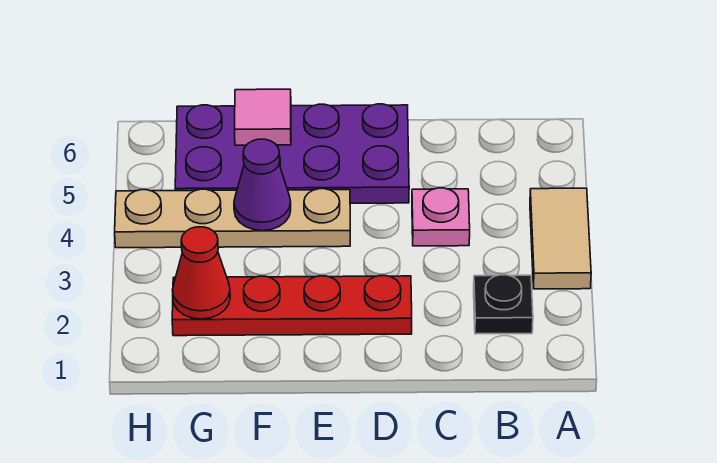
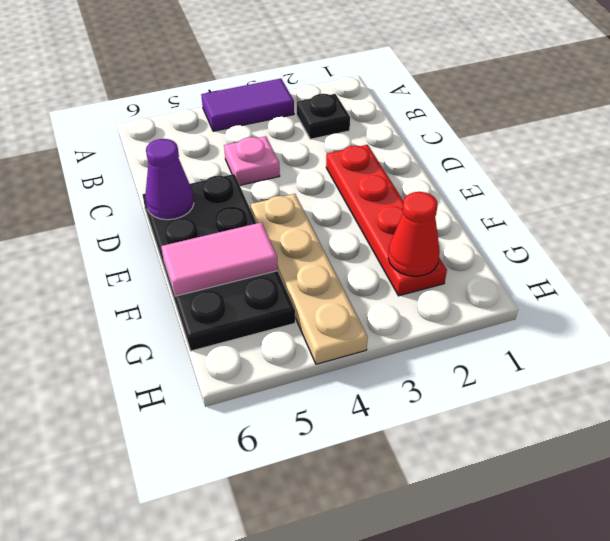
tan 1x2 tile [530,188,591,289] -> purple 1x2 tile [201,79,294,131]
purple 2x4 plate [175,104,409,203] -> black 2x4 plate [142,174,295,351]
purple 1x1 cone [234,139,291,231] -> purple 1x1 cone moved to [145,139,194,220]
pink 1x1 tile [235,89,291,145] -> pink 1x2 tile [161,222,278,296]

